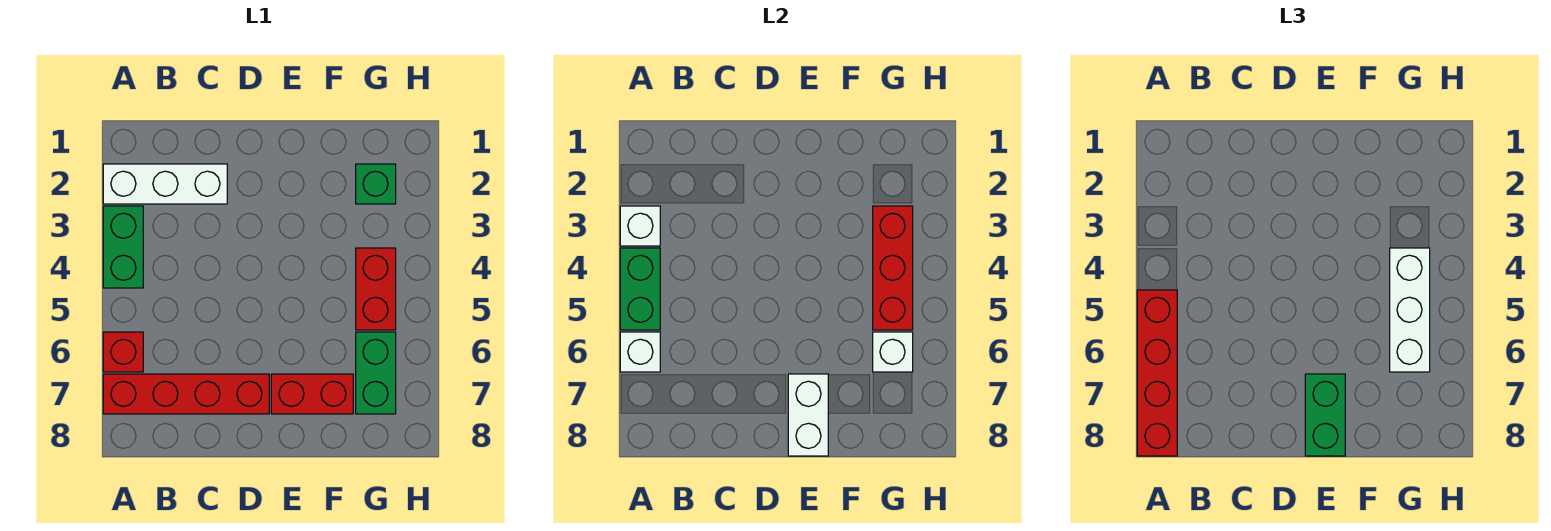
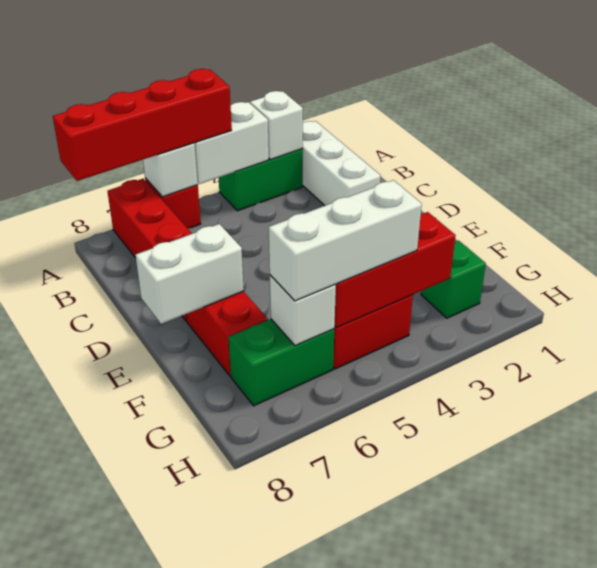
green 1x2 brick [620,248,660,330] -> white 1x2 brick [195,102,269,184]
green 1x2 brick [1305,374,1345,456] -> none

